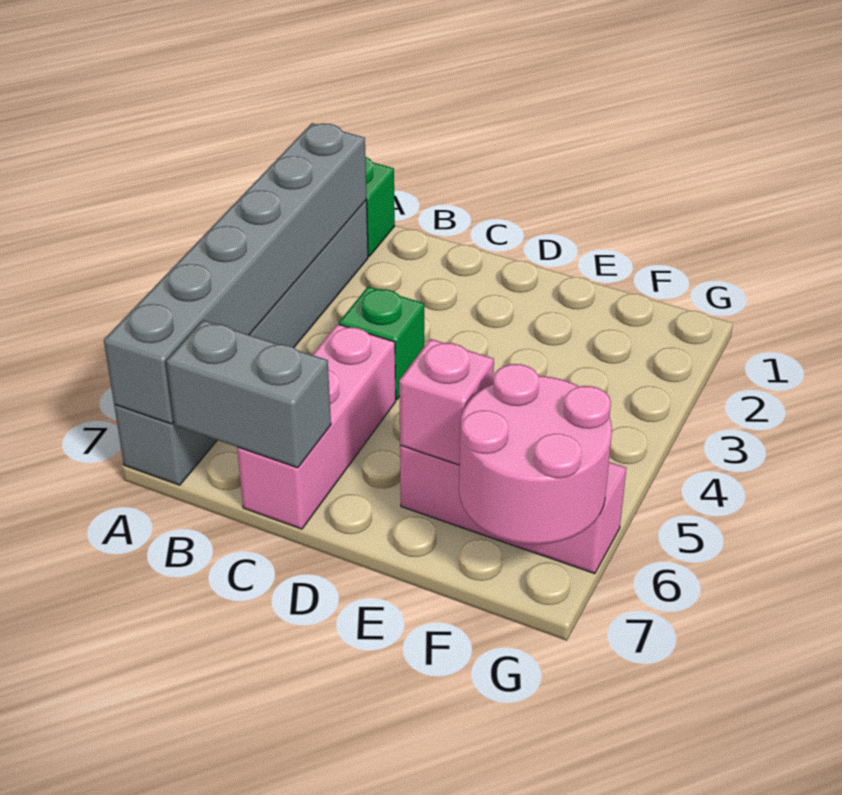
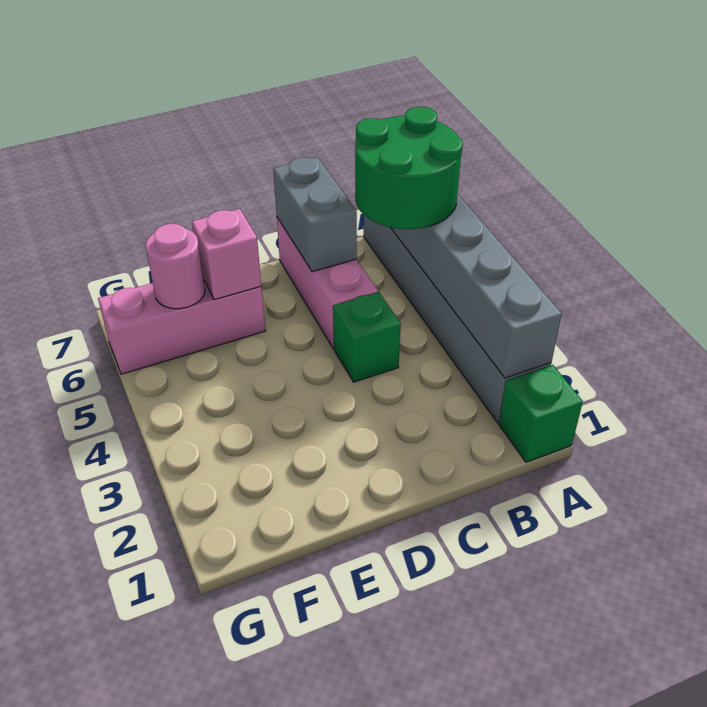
none -> green 2x2 round brick [355,107,463,229]
grey 1x2 brick [166,320,331,468] -> grey 1x2 brick turned to [273,157,357,272]
pink 2x2 round brick [459,364,612,544] -> pink 1x1 round brick [145,224,205,309]

